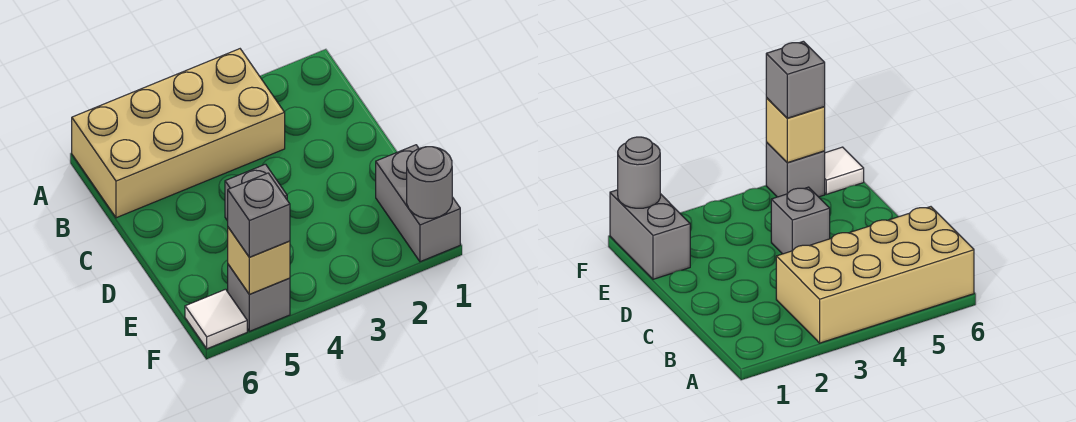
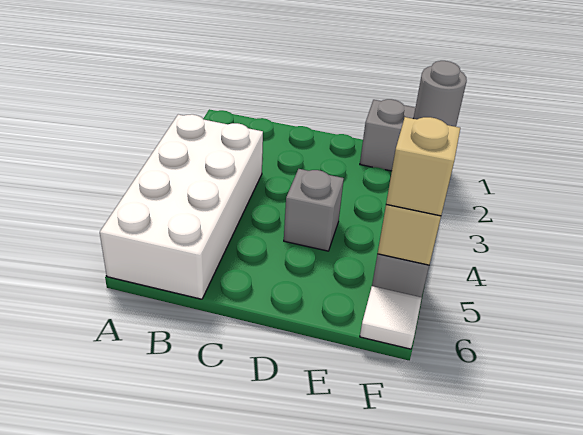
tan 2x4 brick [72,49,285,218] -> white 2x4 brick [100,114,263,299]
grey 1x1 brick [228,173,290,257] -> tan 1x1 brick [386,117,460,216]

